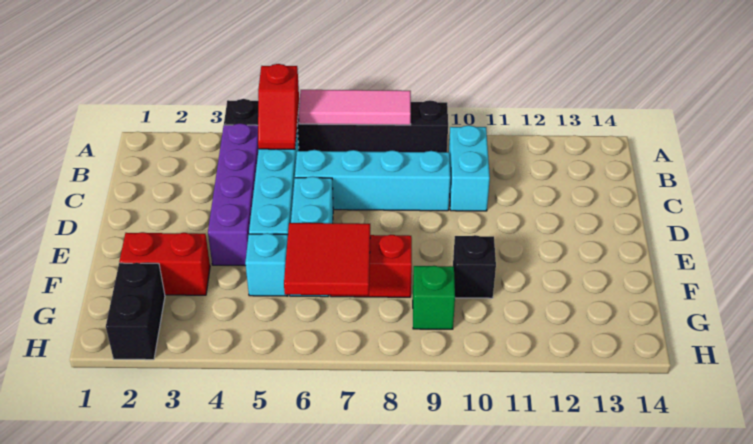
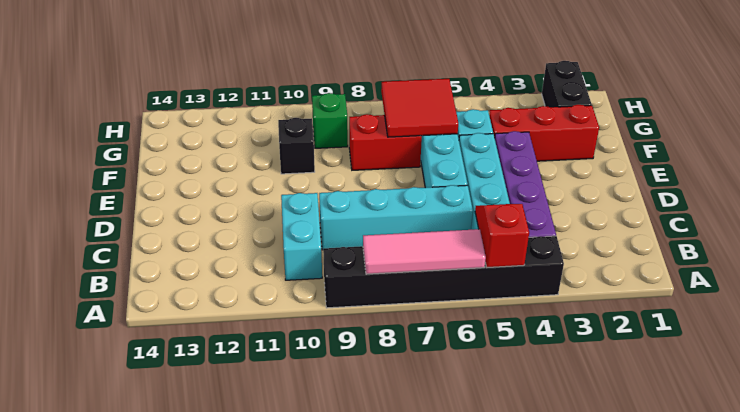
red 1x2 brick [119,232,210,295] -> red 1x3 brick [489,105,599,161]

